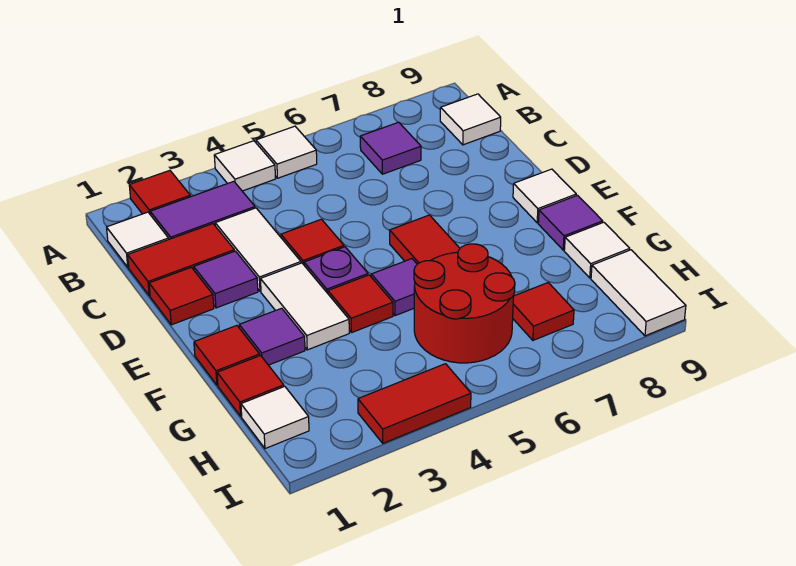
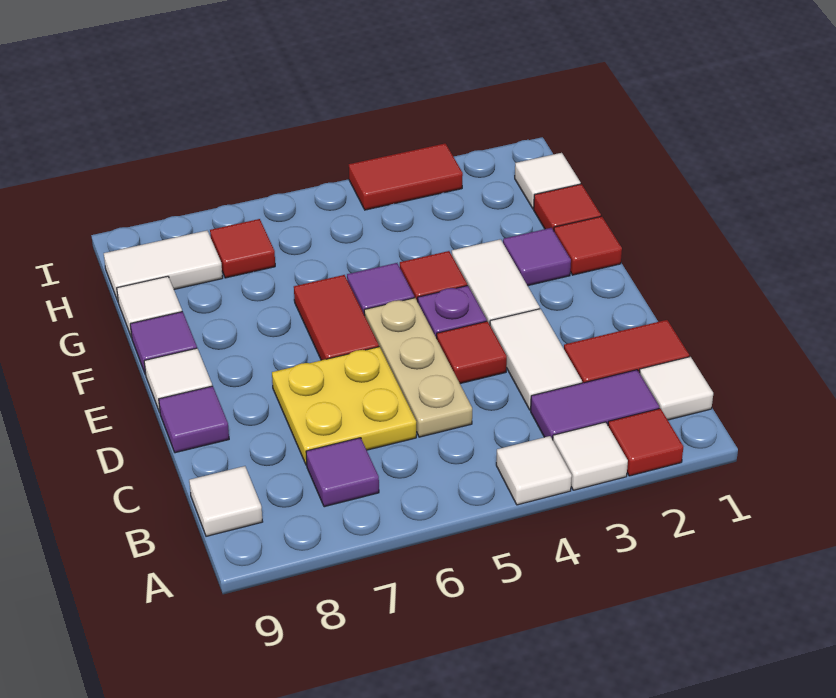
white 1x1 tile [256,126,317,178] -> white 1x1 tile moved to [553,422,628,490]
none -> tan 1x3 plate [364,298,472,437]
none -> yellow 2x2 plate [272,347,416,465]
red 1x1 tile [149,267,214,325] -> none
purple 1x1 tile [194,251,258,308] -> purple 1x1 tile moved to [159,386,229,453]
red 2x2 round brick [414,244,515,363] -> none
white 1x2 tile [591,250,686,336] -> white 1x2 tile turned to [104,231,223,301]

